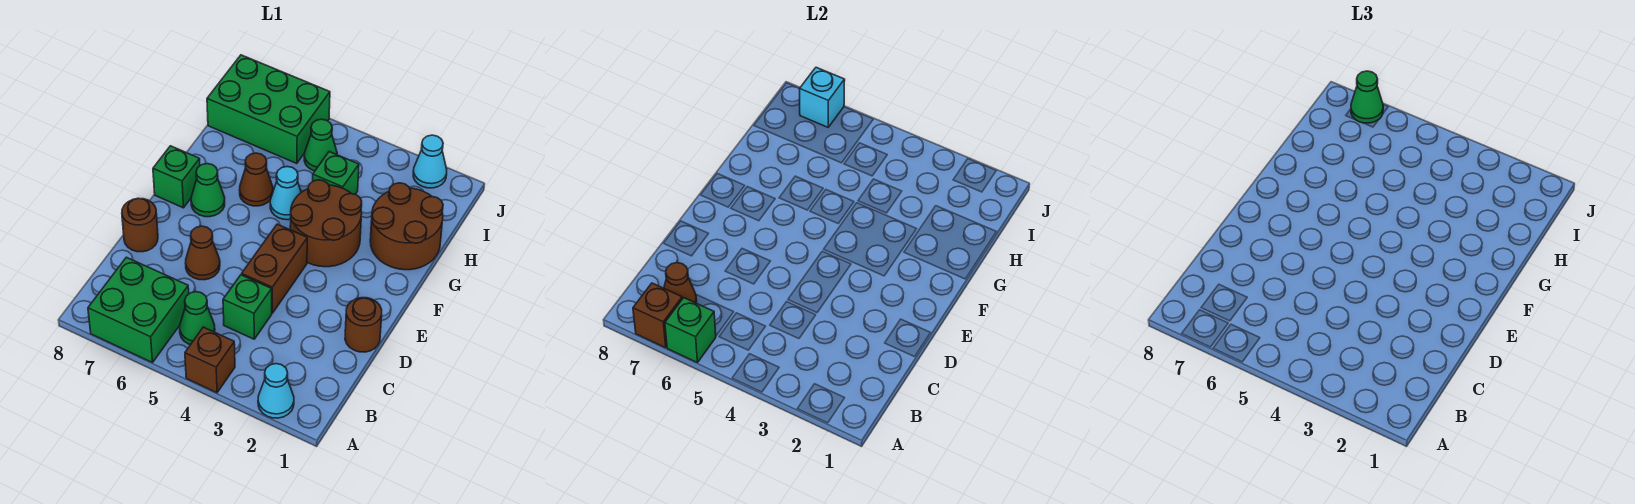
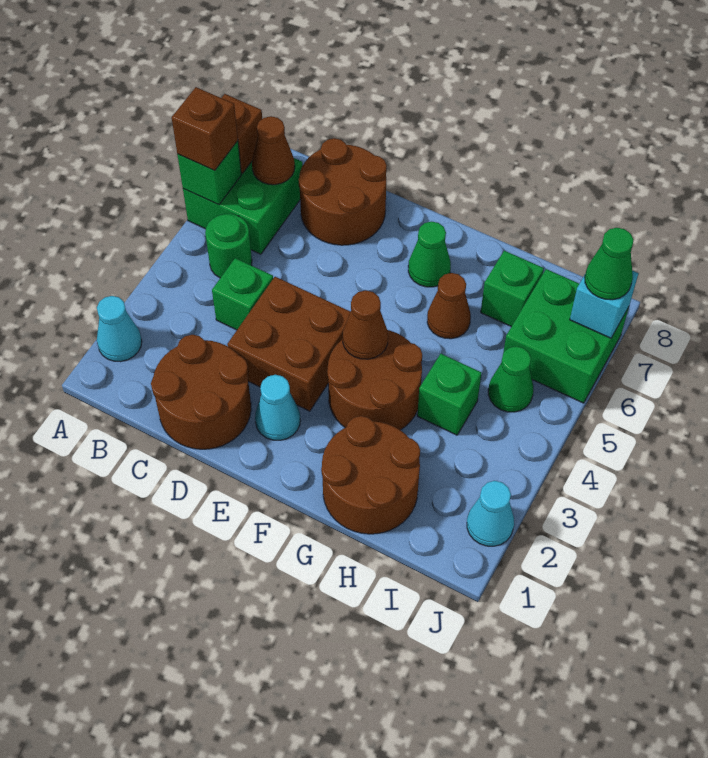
brown 1x1 brick [185,327,235,393] -> brown 1x1 brick moved to [172,87,238,170]
green 1x1 cone [180,292,215,345] -> green 1x1 round brick [205,214,252,278]
brown 1x1 round brick [345,298,382,352] -> brown 2x2 round brick [151,335,251,449]
brown 1x2 brick [242,224,307,313] -> brown 2x2 brick [227,277,350,411]
brown 1x1 cone [186,226,220,280] -> brown 1x1 cone moved to [343,290,388,359]
brown 1x1 round brick [122,198,158,252] -> brown 2x2 round brick [299,138,387,245]
green 1x1 brick [153,146,200,208] -> green 1x1 brick moved to [481,251,544,327]
cyan 1x1 cone [270,167,301,220] -> cyan 1x1 cone moved to [255,375,300,440]
green 2x3 brick [207,55,330,164] -> green 2x2 brick [503,269,629,403]

